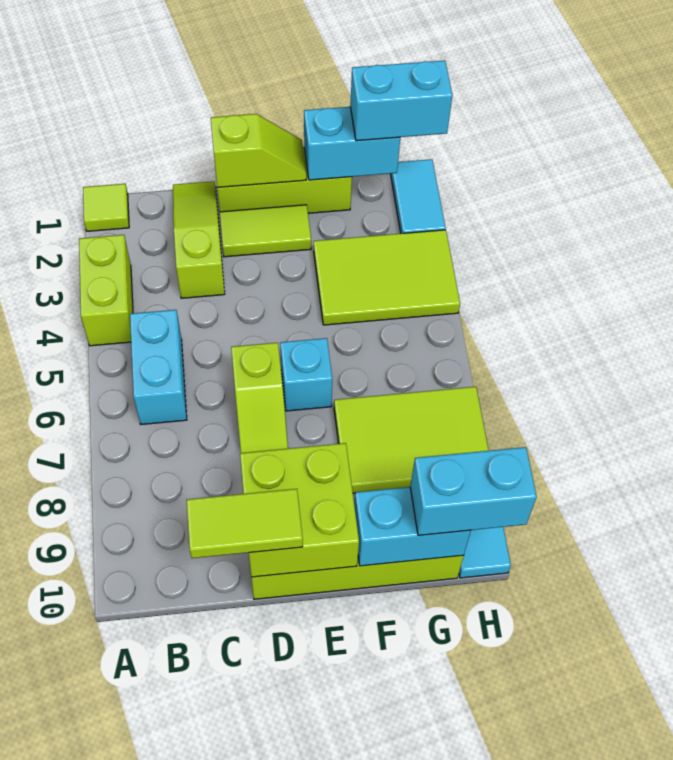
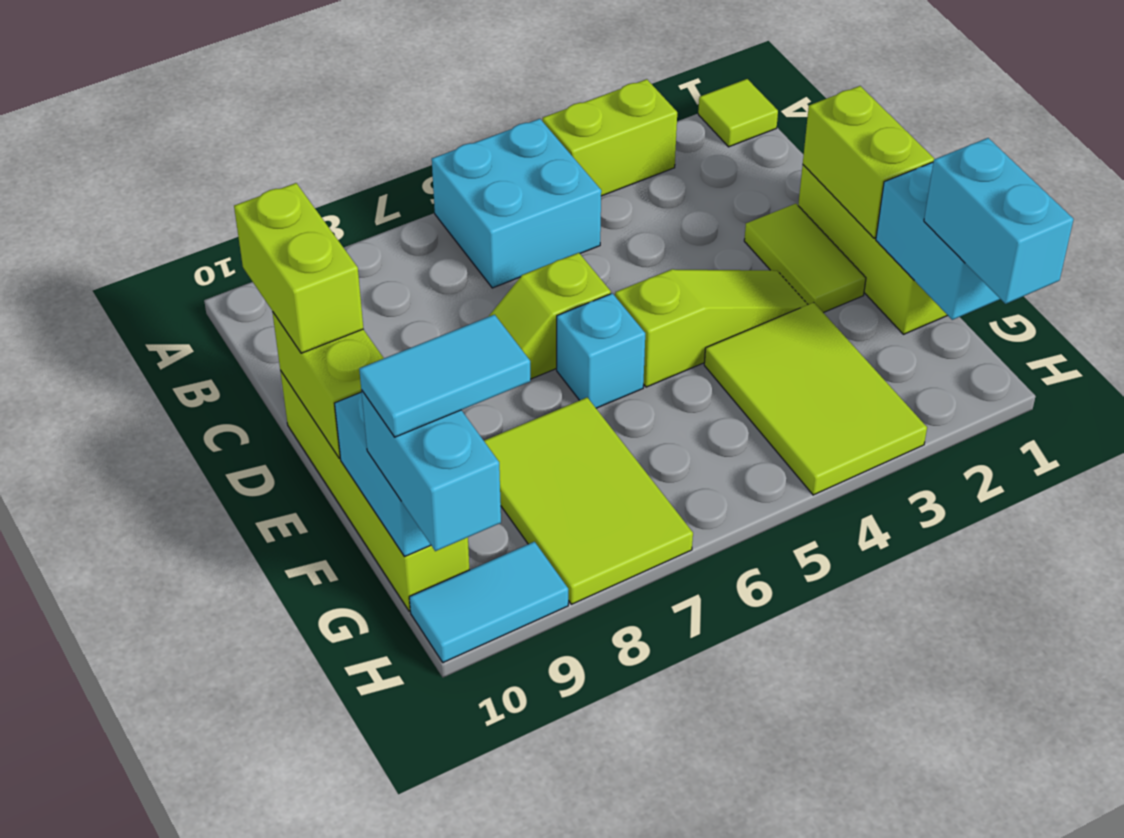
cyan 1x2 brick [130,310,187,424] -> cyan 2x2 brick [432,119,601,288]
lime 1x3 slope [173,181,225,298] -> lime 1x3 slope moved to [615,269,808,387]
lime 1x2 tile [187,489,303,558] -> lime 1x2 brick [234,183,363,353]
lime 1x2 slope [211,114,306,188] -> lime 1x2 brick [803,86,934,238]
lime 2x2 brick [240,443,359,577] -> lime 1x2 brick [272,312,384,458]
cyan 1x2 tile [391,159,446,234] -> cyan 1x2 tile moved to [359,315,530,437]

